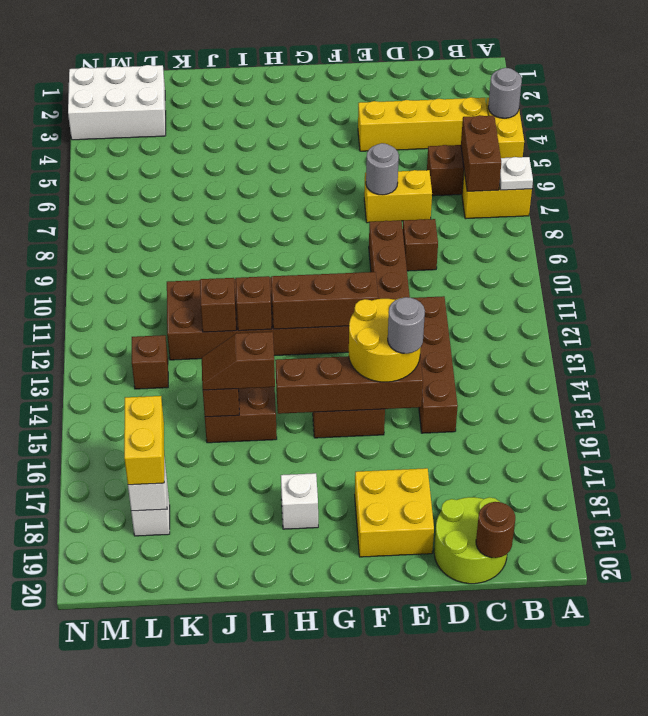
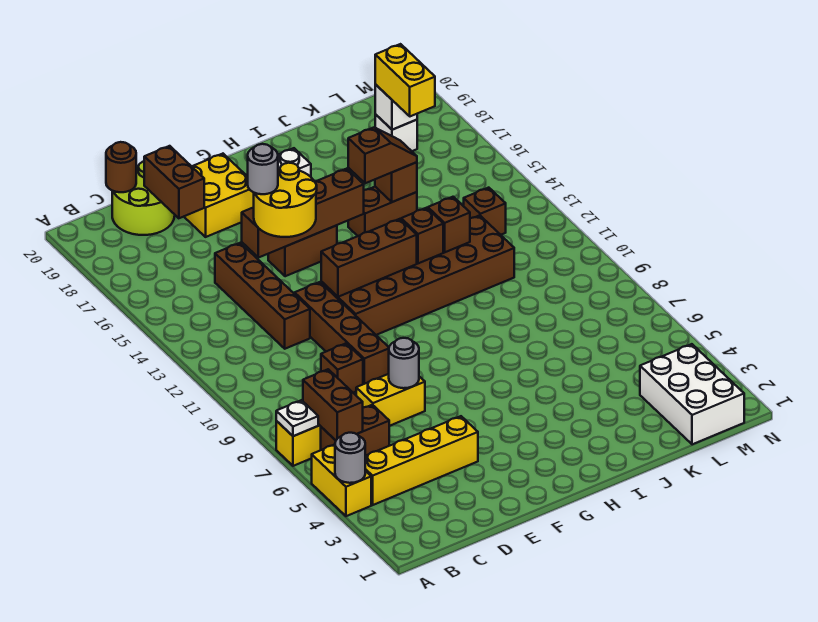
none -> brown 1x2 brick [144,146,204,218]
white 2x3 brick [68,65,166,140] -> white 2x3 brick turned to [640,344,744,444]

